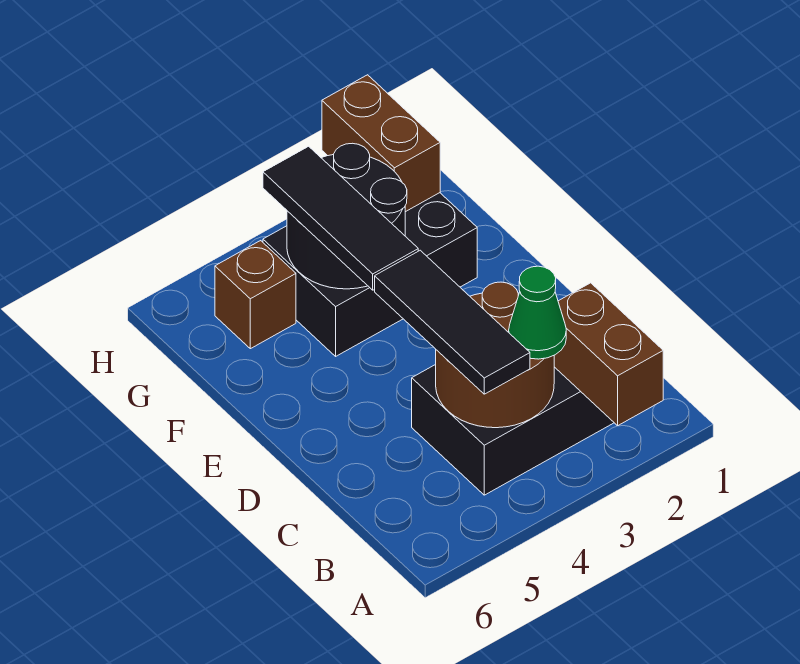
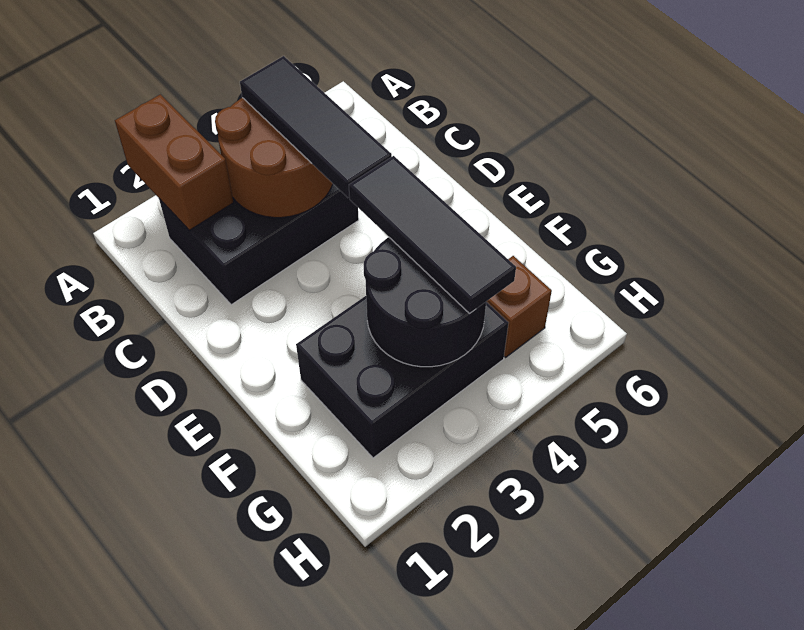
green 1x1 cone [509,266,566,359] -> none
brown 1x2 brick [322,75,440,212] -> none

